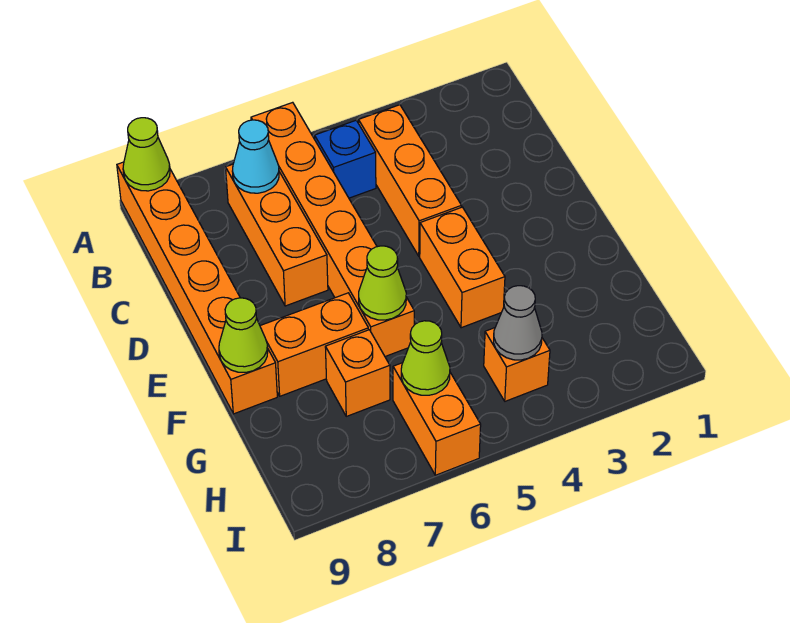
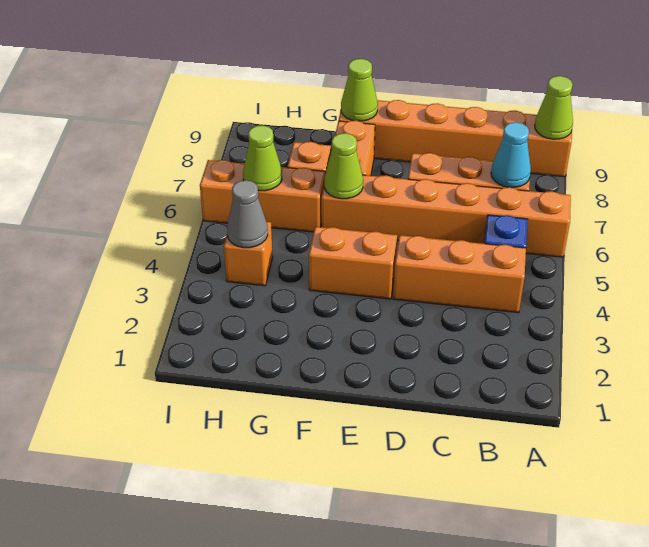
orange 1x2 brick [393,363,481,475] -> orange 1x3 brick [200,160,325,232]

